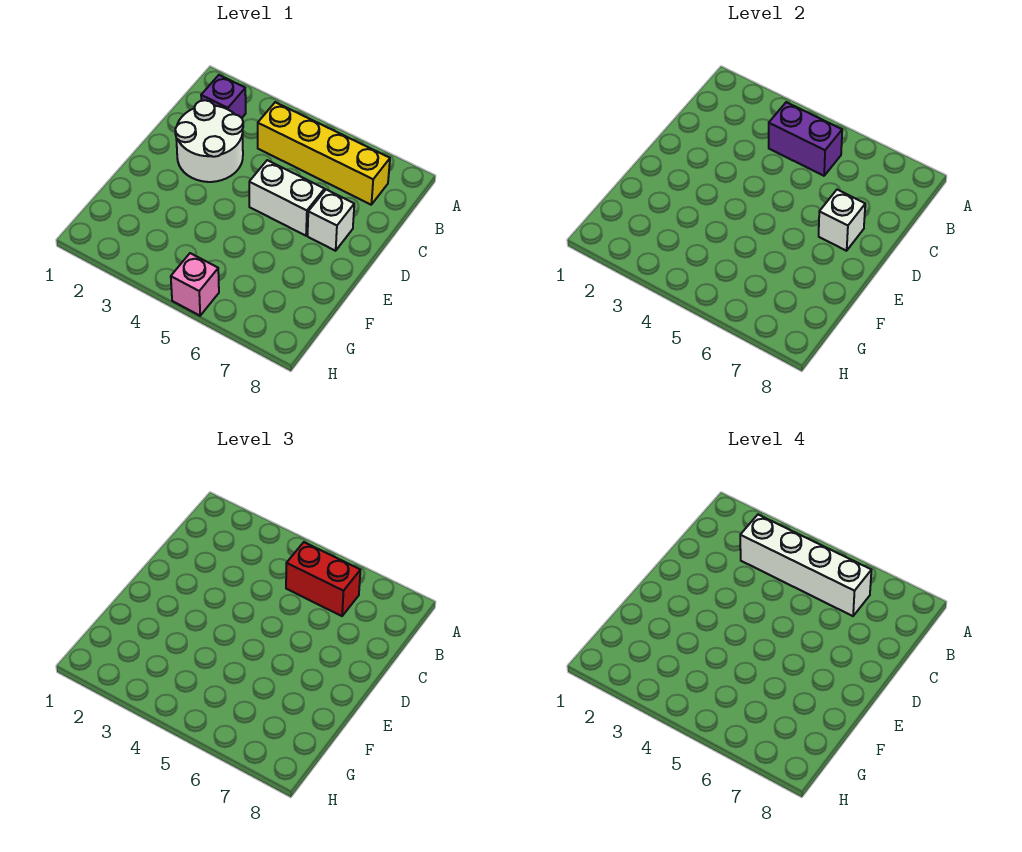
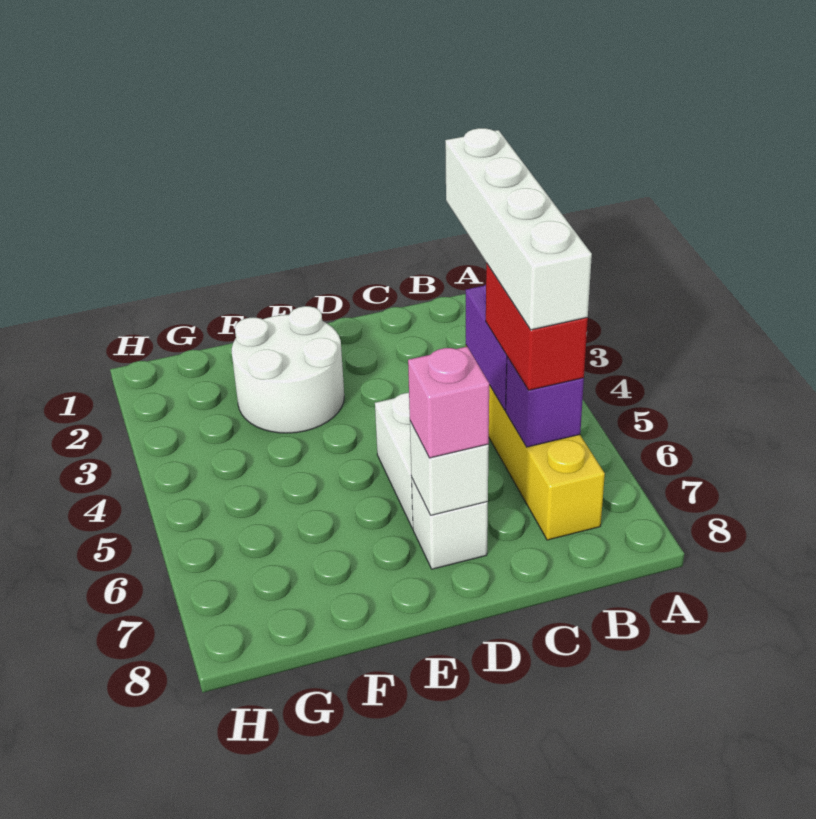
purple 1x1 brick [201,75,246,118] -> purple 1x1 brick moved to [506,357,584,447]
white 2x2 round brick [175,100,243,182] -> white 2x2 round brick moved to [232,306,344,433]
pink 1x1 brick [171,253,219,316] -> pink 1x1 brick moved to [408,347,489,458]

